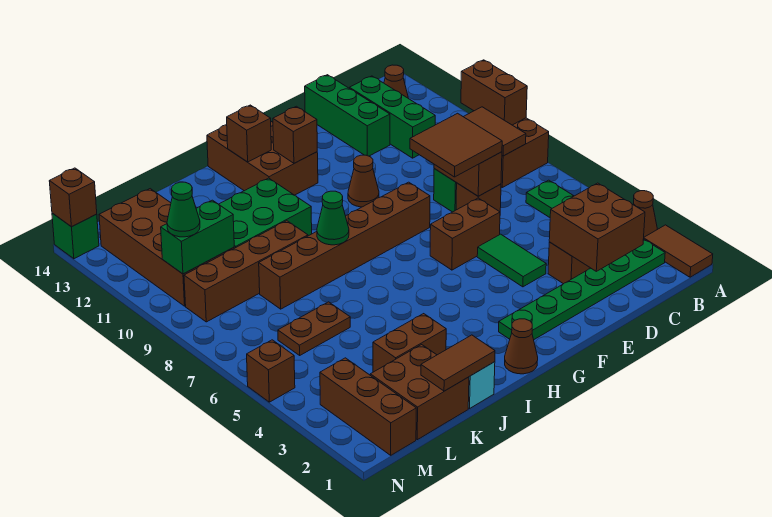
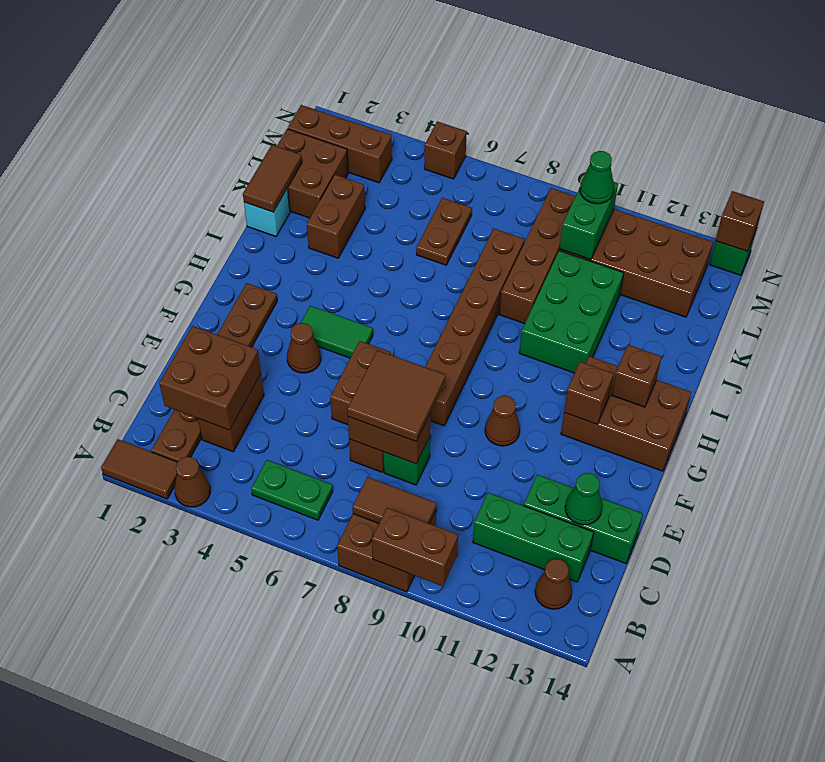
green 1x6 plate [499,239,665,339] -> brown 1x6 plate [151,283,277,462]
green 1x2 tile [477,234,546,287] -> green 1x2 tile moved to [301,306,373,358]
brown 1x1 cone [505,319,538,374] -> brown 1x1 cone moved to [287,323,321,373]
green 1x1 cone [317,191,349,245] -> green 1x1 cone moved to [565,473,602,525]

